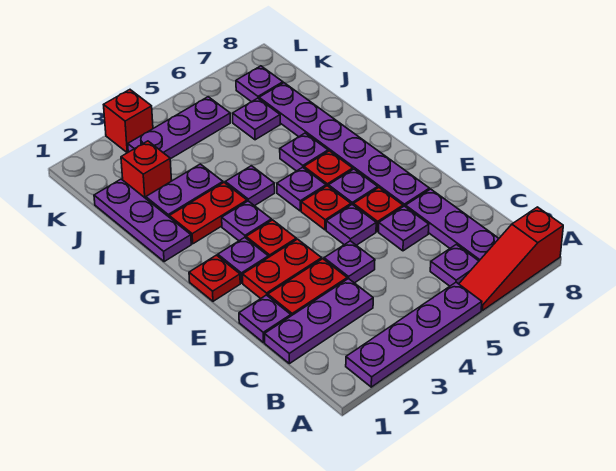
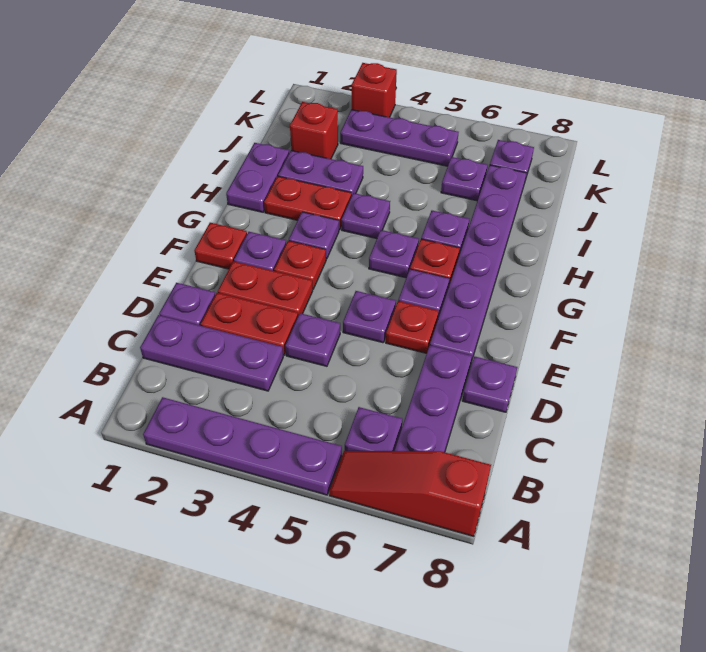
purple 1x1 plate [379,206,429,251] -> purple 1x1 plate moved to [462,356,517,412]
red 1x1 plate [301,186,351,230] -> none
purple 1x3 plate [94,179,191,262] -> purple 1x2 plate [226,143,289,212]

